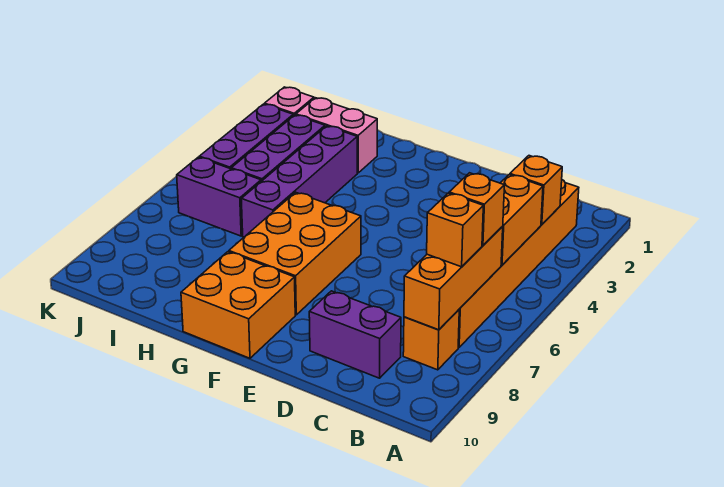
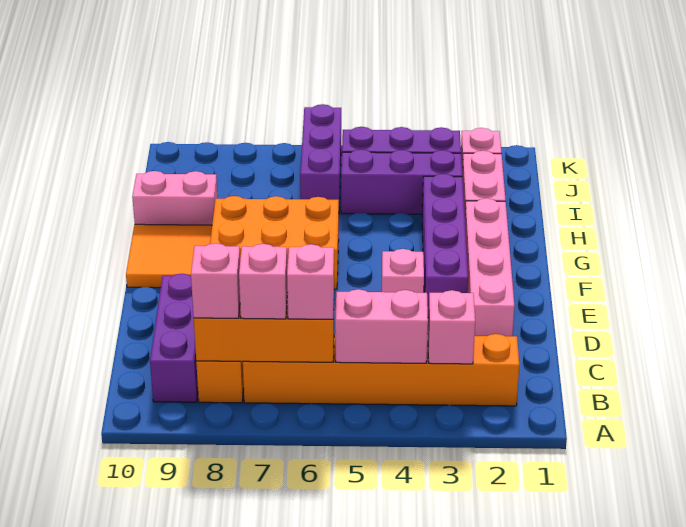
orange 1x1 brick [510,156,562,225] -> pink 1x1 brick [428,290,475,364]
orange 1x2 brick [501,175,543,265] -> pink 1x2 brick [335,289,428,363]
orange 1x1 brick [449,173,505,245] -> pink 1x1 brick [287,244,334,319]
orange 1x1 brick [427,193,483,267] -> pink 1x1 brick [239,244,288,319]
none -> pink 1x1 brick [191,243,240,318]
purple 1x2 brick [309,291,401,378] -> purple 1x3 brick [150,274,198,402]
none -> pink 1x4 brick [465,198,515,336]
none -> pink 1x1 brick [382,249,424,293]
orange 2x2 brick [181,252,295,358] -> orange 2x2 tile [126,224,212,288]
purple 1x4 brick [241,126,357,237] -> purple 1x4 brick turned to [422,174,468,317]
none -> pink 1x2 brick [132,171,217,225]
purple 1x2 brick [177,157,261,236] -> purple 1x3 brick [300,104,341,210]

